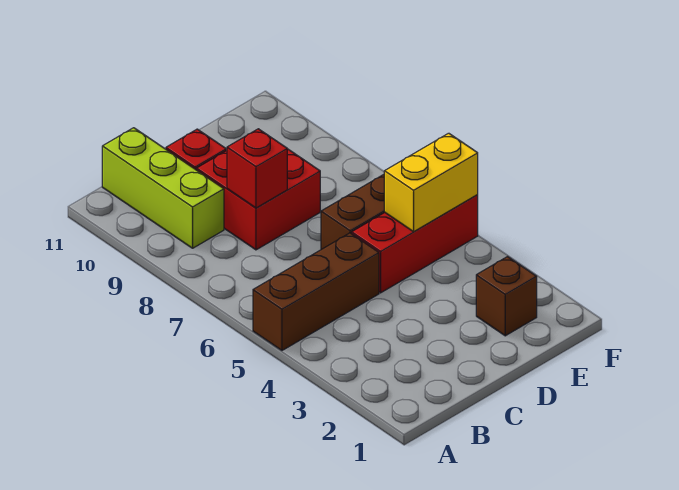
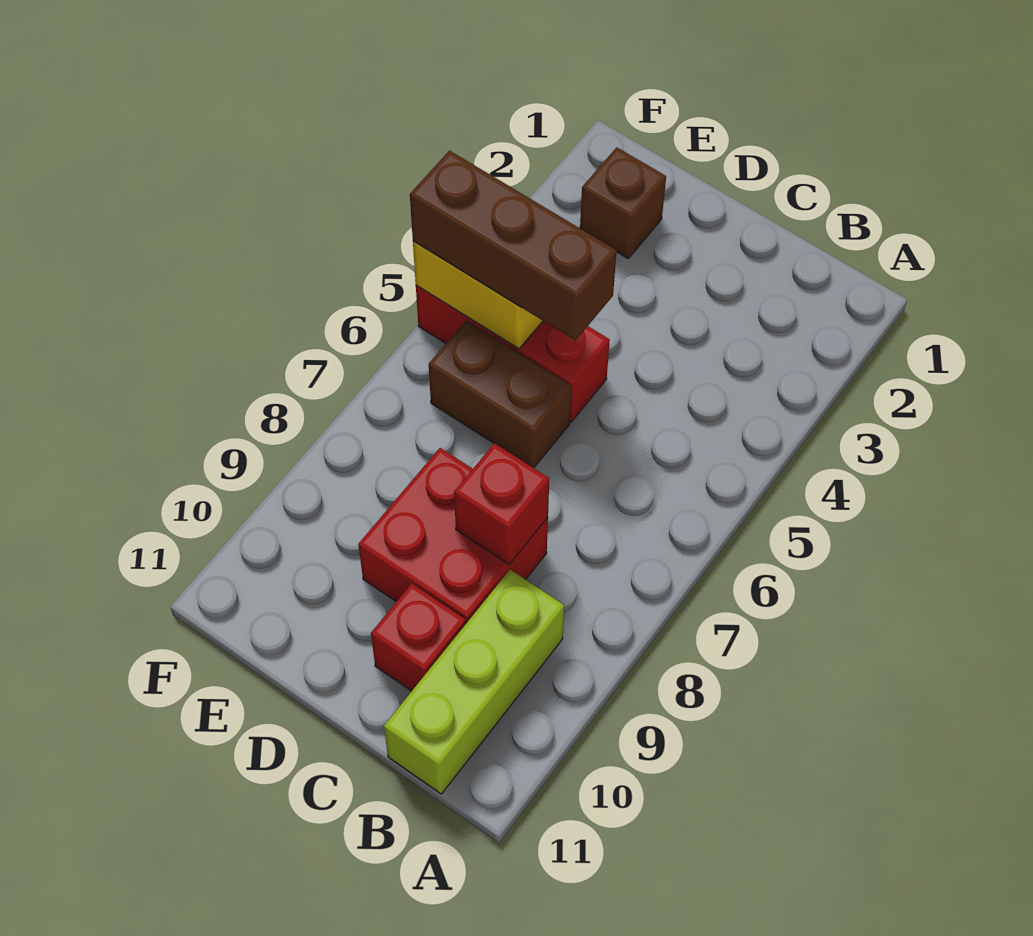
brown 1x3 brick [253,233,379,350] -> brown 1x3 brick moved to [410,151,617,341]

